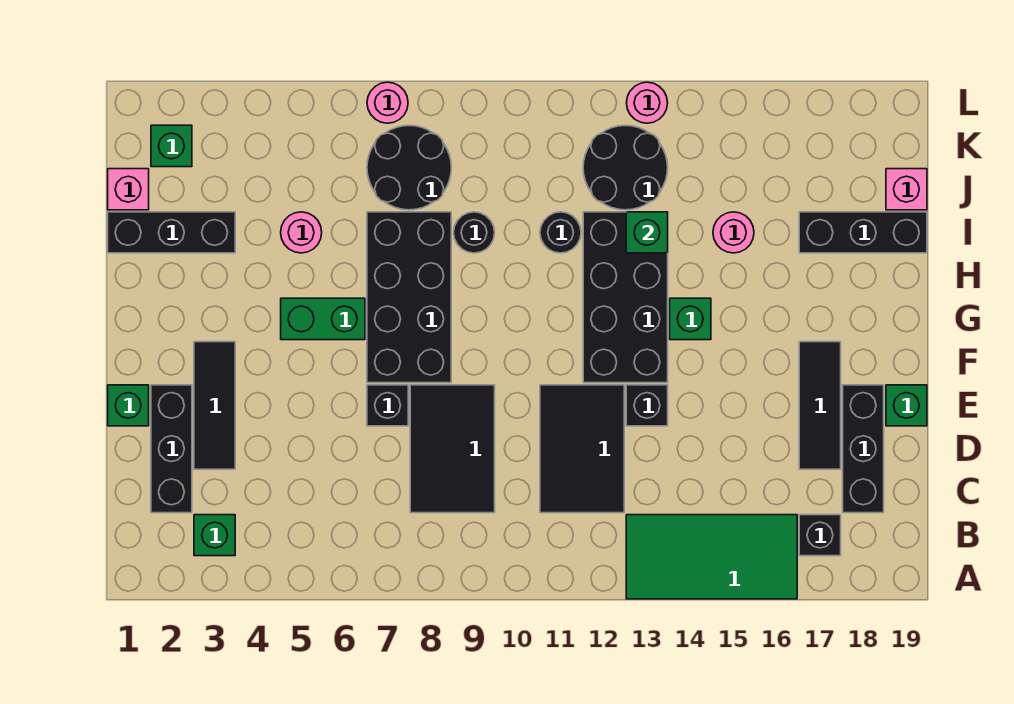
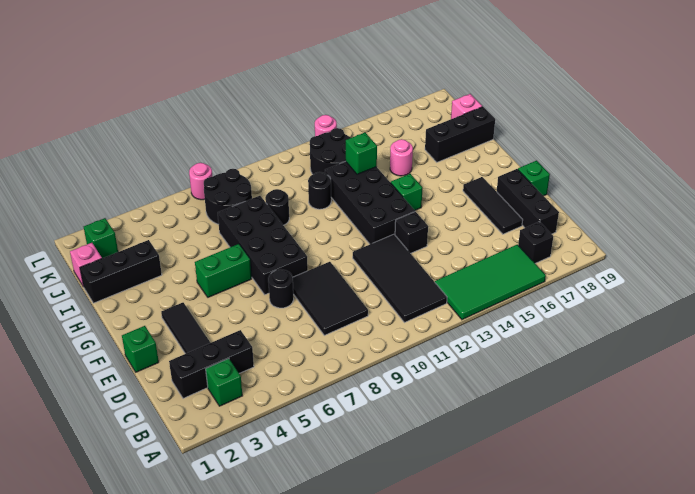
black 1x3 brick [151,385,192,513] -> black 1x3 brick turned to [169,330,254,398]
black 2x3 tile [540,385,624,513] -> black 2x4 tile [353,234,447,323]
black 1x1 brick [367,385,408,426] -> black 1x1 round brick [268,269,294,308]
pink 1x1 round brick [281,212,322,253] -> none

